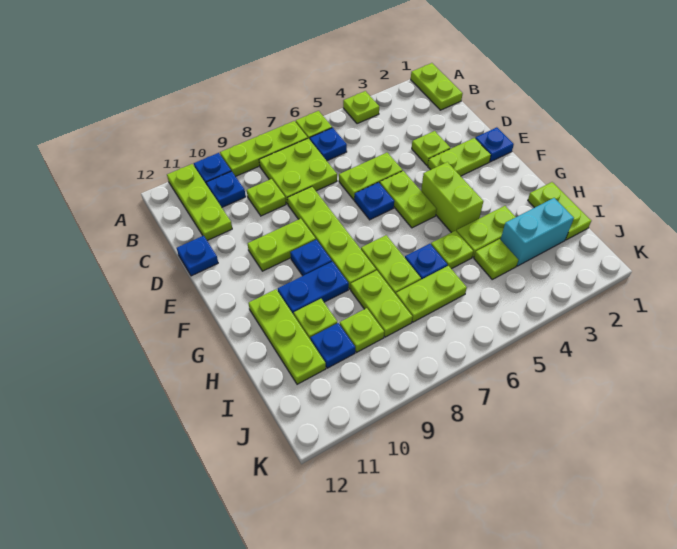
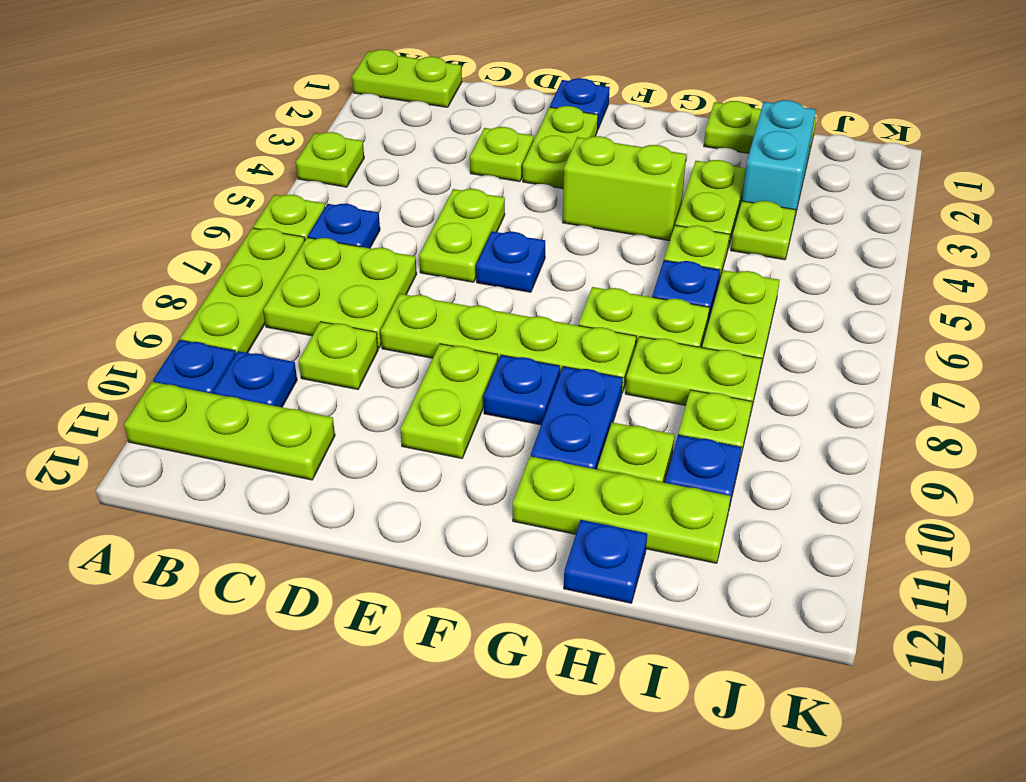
blue 1x1 plate [177,236,218,276] -> blue 1x1 plate moved to [564,520,647,603]
lime 1x2 plate [380,171,437,228] -> none

